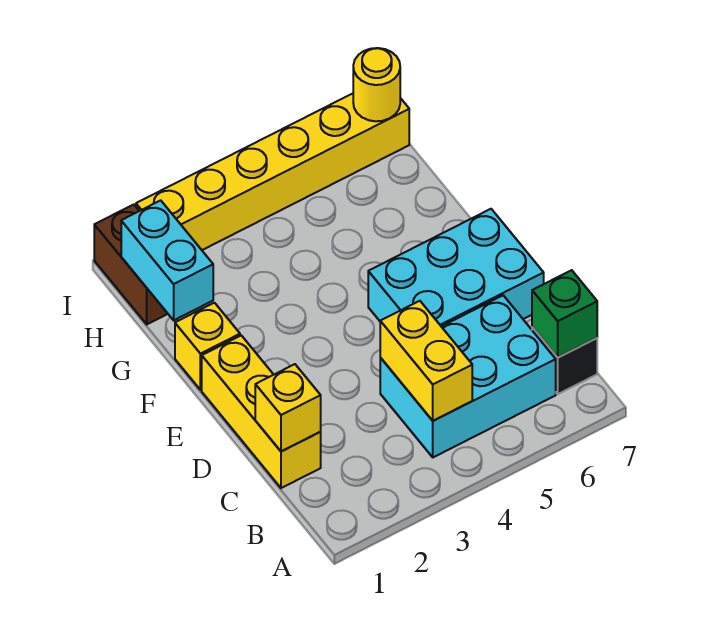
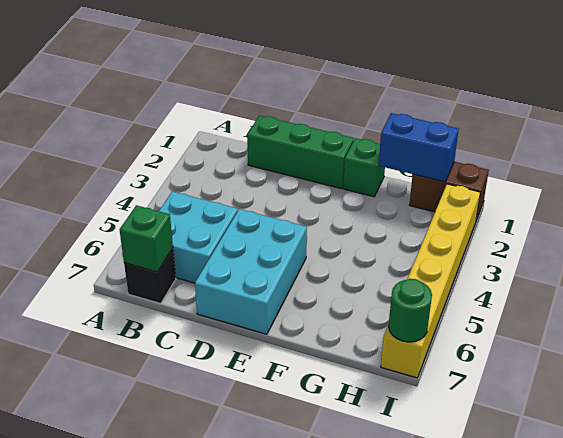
cyan 2x3 brick [380,295,556,457] -> cyan 2x2 brick [159,192,238,283]
yellow 1x2 brick [380,301,472,421] -> none
yellow 1x3 brick [202,335,321,488] -> green 1x3 brick [247,115,354,189]
yellow 1x1 brick [255,364,321,452] -> none
yellow 1x1 brick [175,303,240,390] -> green 1x1 brick [343,138,385,197]
cyan 1x2 brick [121,200,213,320] -> blue 1x2 brick [379,113,459,182]
yellow 1x1 round brick [353,48,400,121] -> green 1x1 round brick [389,279,432,342]

